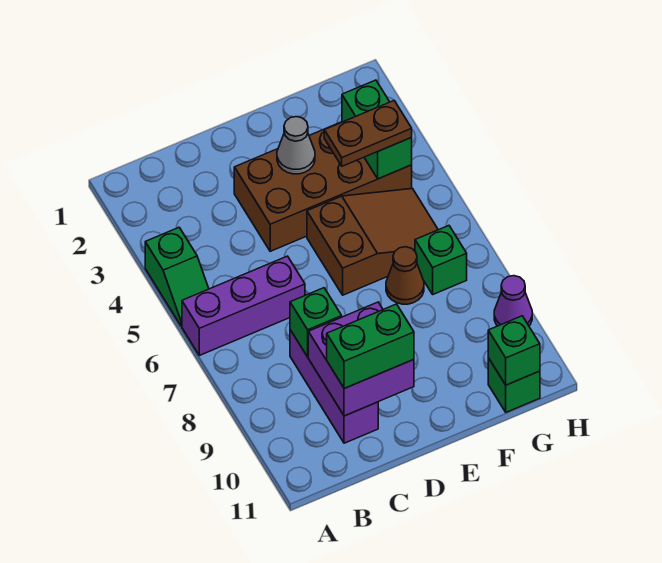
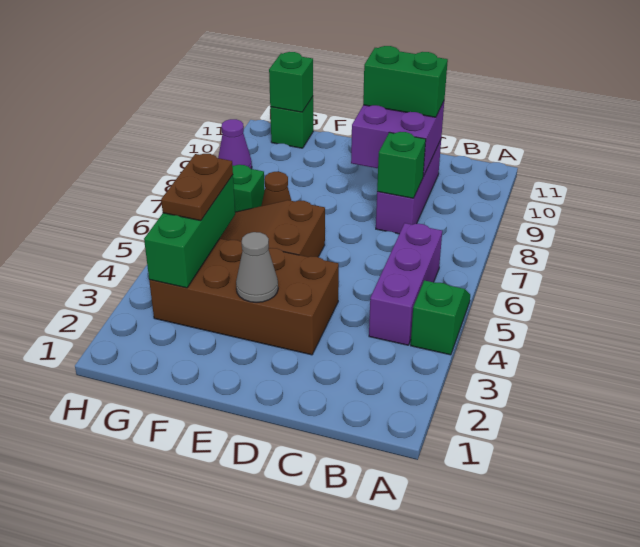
purple 1x3 brick [182,256,305,355] -> purple 1x3 brick turned to [369,223,442,345]
brown 1x2 plate [324,101,412,166] -> brown 1x2 plate turned to [161,154,233,221]
green 1x2 brick [342,80,412,179] -> green 1x3 brick [144,175,235,288]

